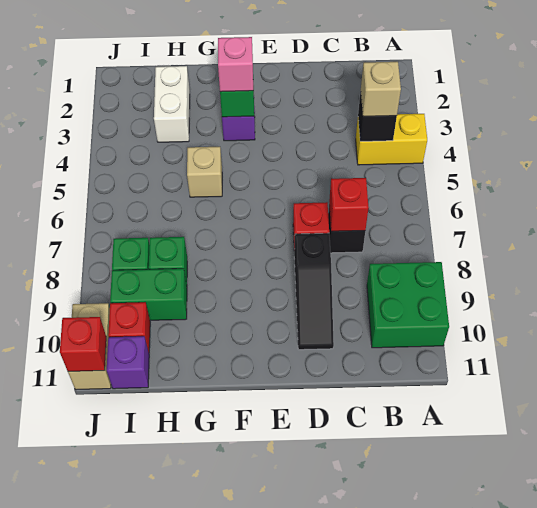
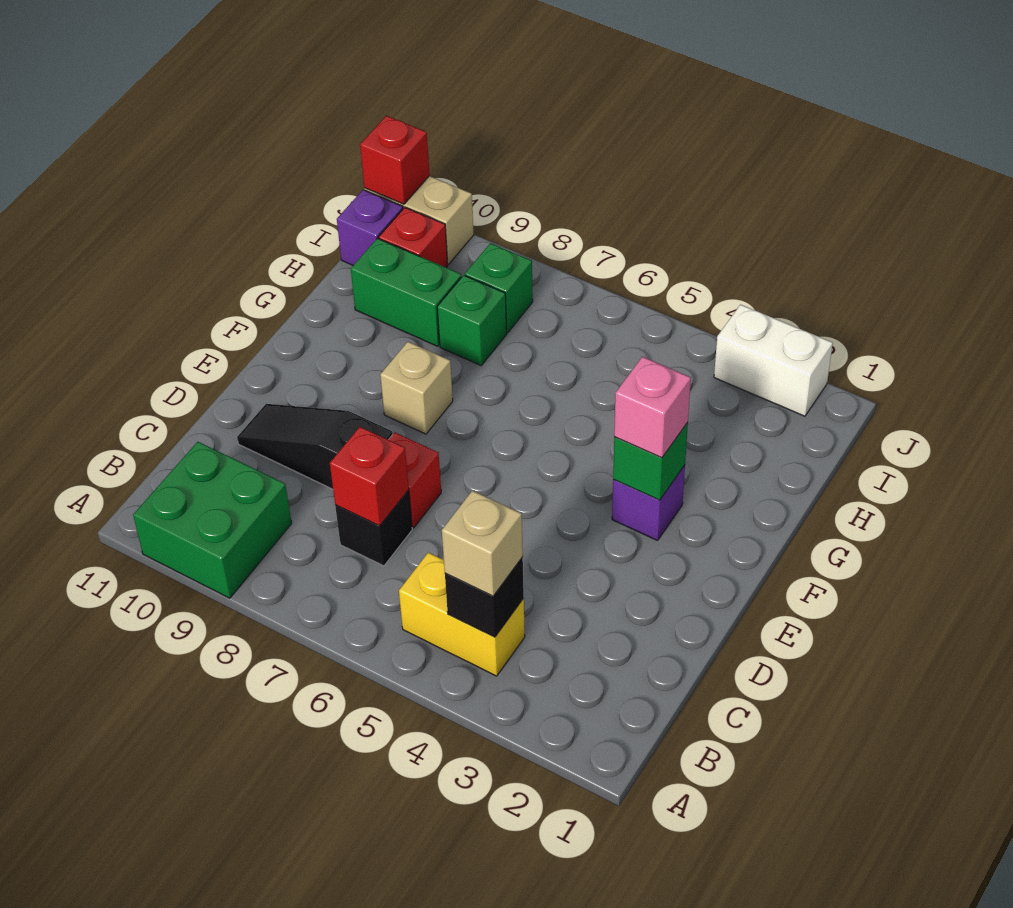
yellow 1x2 brick [356,114,427,165] -> yellow 1x2 brick turned to [399,552,525,676]
tan 1x1 brick [187,147,222,197] -> tan 1x1 brick moved to [380,342,453,434]
white 1x2 brick [154,66,190,142] -> white 1x2 brick moved to [714,304,833,416]
green 1x2 brick [110,269,187,320] -> green 1x2 brick turned to [351,238,461,346]

